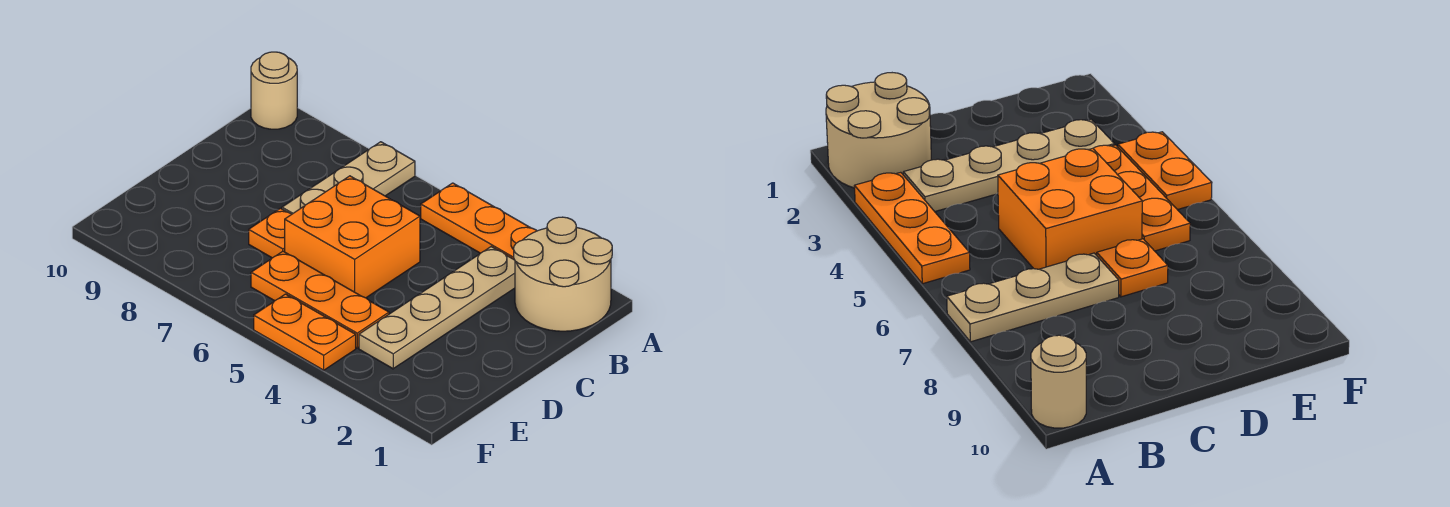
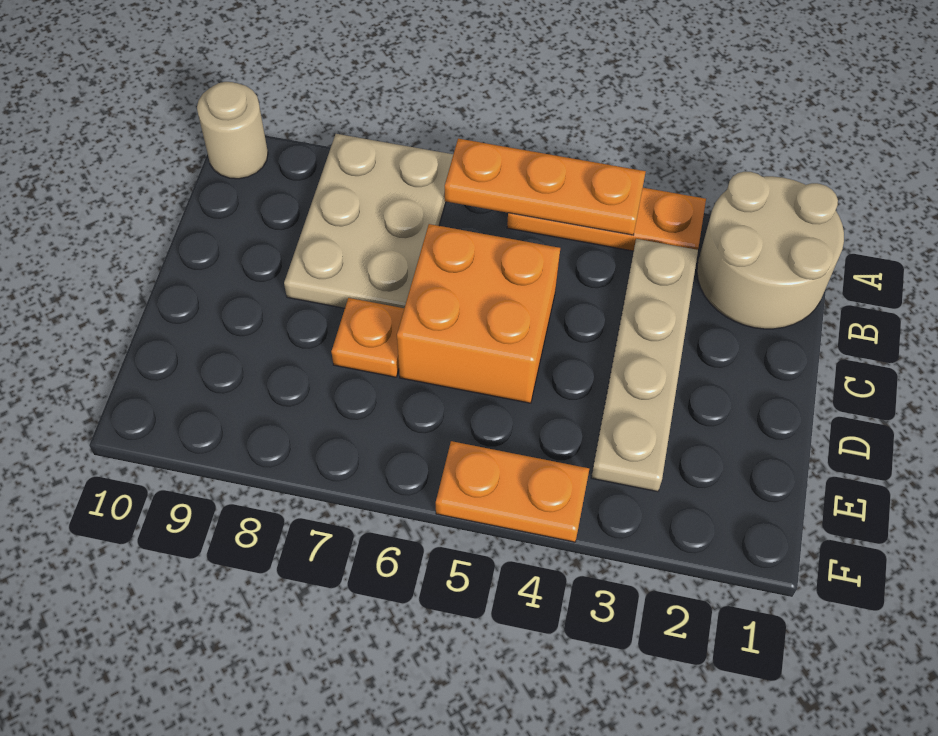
tan 1x3 plate [282,142,415,214] -> tan 2x3 plate [284,134,453,308]
orange 1x3 plate [251,251,389,348] -> orange 1x3 plate moved to [445,139,646,235]

